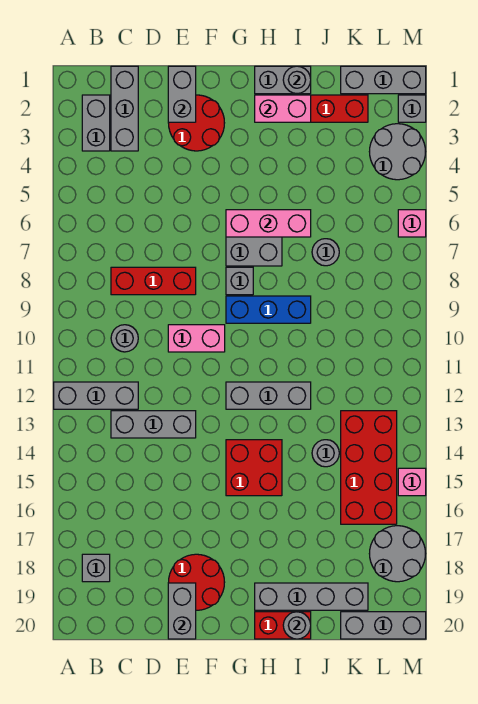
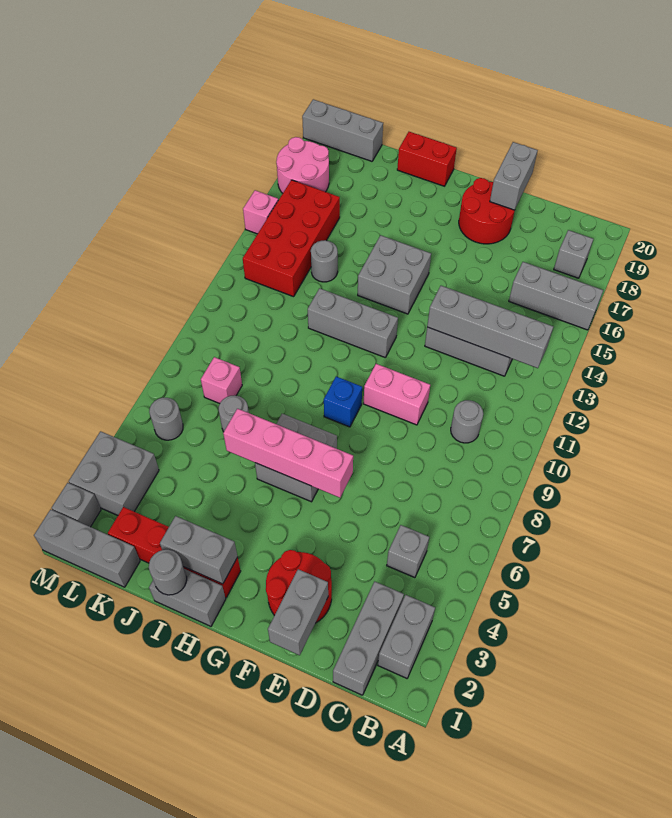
grey 1x3 brick [54,382,138,409] -> grey 1x3 brick moved to [509,262,603,330]
red 1x3 brick [111,267,196,295] -> none
pink 1x3 brick [226,210,311,237] -> pink 1x4 brick [223,409,353,498]
grey 1x1 brick [226,267,253,295] -> grey 1x1 brick moved to [387,525,429,578]
blue 1x3 brick [226,296,311,323] -> blue 1x1 brick [324,376,362,427]
red 2x2 brick [226,440,282,496] -> grey 2x2 brick [358,235,431,314]
pink 1x2 brick [255,95,311,122] -> grey 1x2 brick [160,516,238,584]
grey 1x4 brick [255,583,368,610] -> grey 1x4 brick moved to [427,286,553,368]
grey 1x1 round brick [283,612,311,639] -> grey 1x1 round brick moved to [149,398,183,440]
grey 2x2 round brick [369,124,426,180] -> grey 2x2 brick [69,431,159,515]
grey 2x2 round brick [369,526,426,582] -> pink 2x2 round brick [276,137,329,193]
pink 1x1 brick [398,210,426,237] -> pink 1x1 brick moved to [201,357,242,404]

